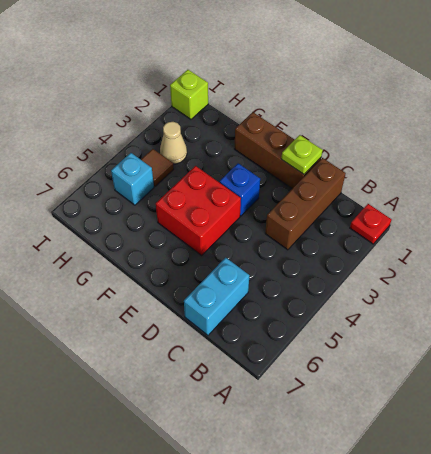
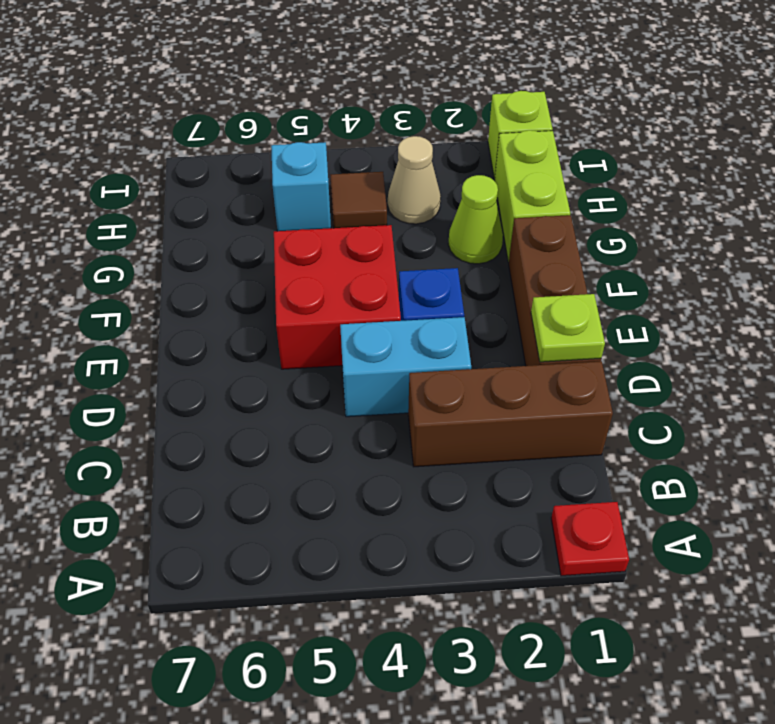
cyan 1x2 brick [184,258,249,335] -> cyan 1x2 brick moved to [340,317,471,417]
none -> lime 1x2 brick [494,130,570,262]
none -> lime 1x1 cone [448,175,503,264]

